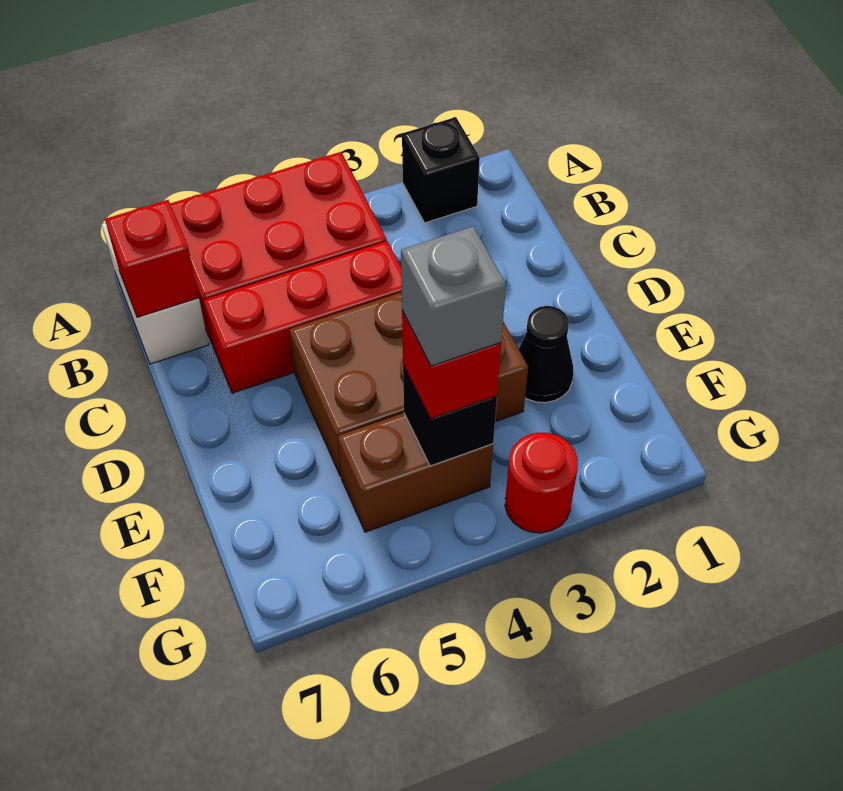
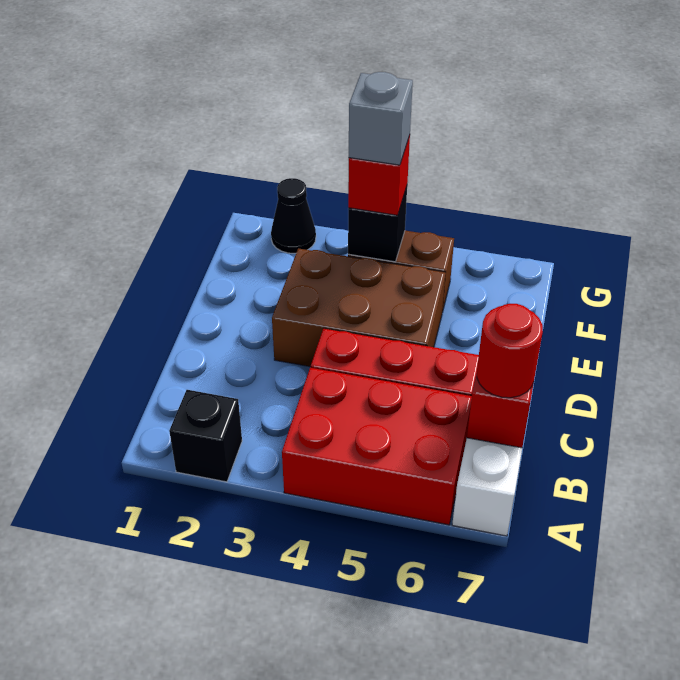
black 1x1 cone [519,306,573,403] -> black 1x1 cone moved to [271,178,316,253]
red 1x1 round brick [505,432,578,533] -> red 1x1 round brick moved to [477,304,543,398]

